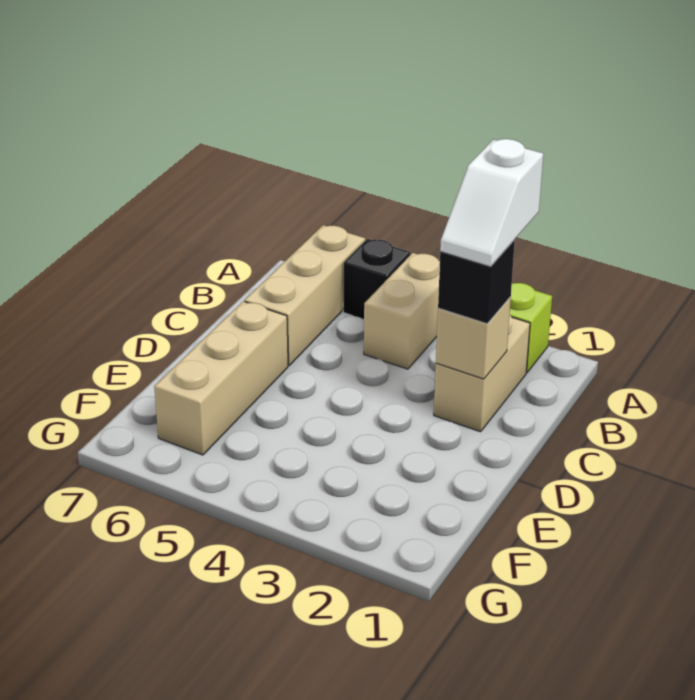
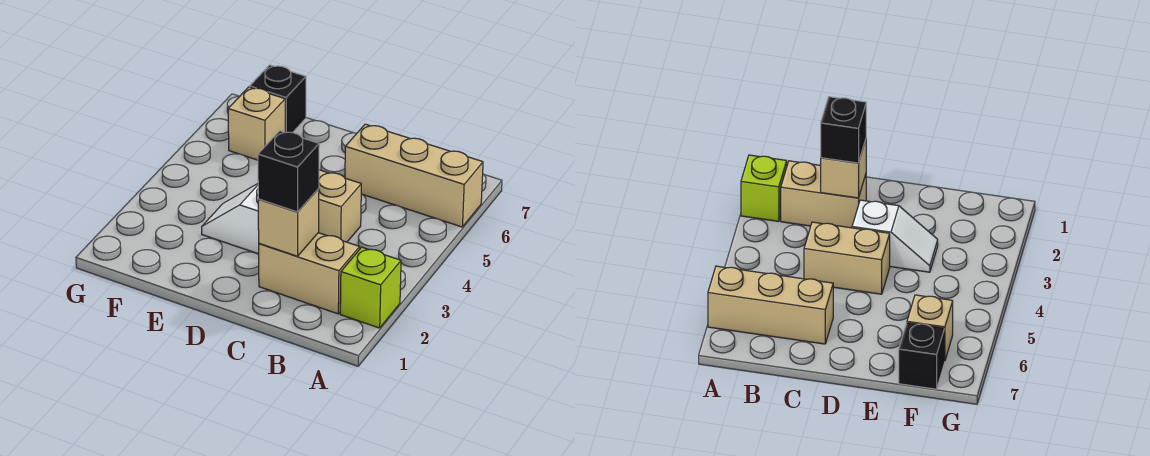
tan 1x2 brick [364,253,440,369] -> tan 1x2 brick moved to [318,170,361,242]
black 1x1 brick [343,239,410,319] -> black 1x1 brick moved to [250,65,306,133]
white 1x2 slope [440,139,543,266] -> white 1x2 slope moved to [202,184,259,254]
tan 1x3 brick [154,301,288,455] -> tan 1x1 brick [228,87,285,160]

